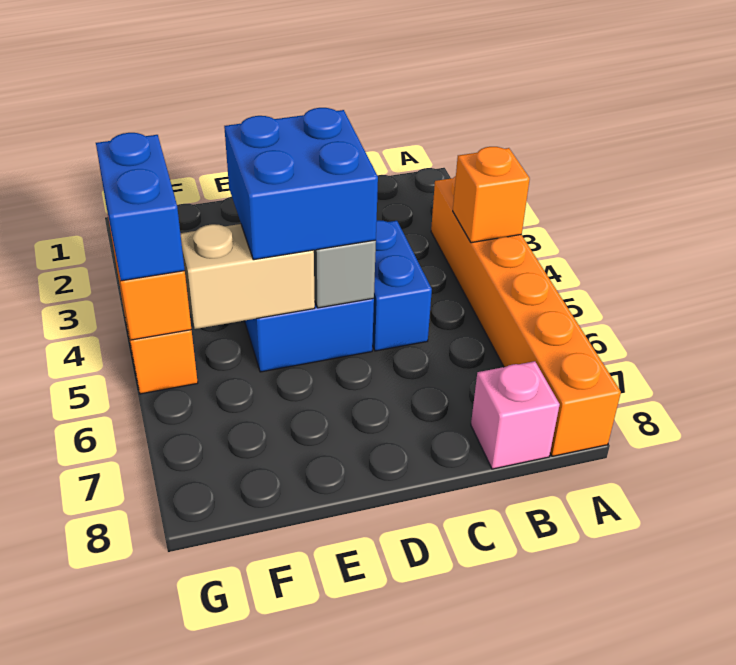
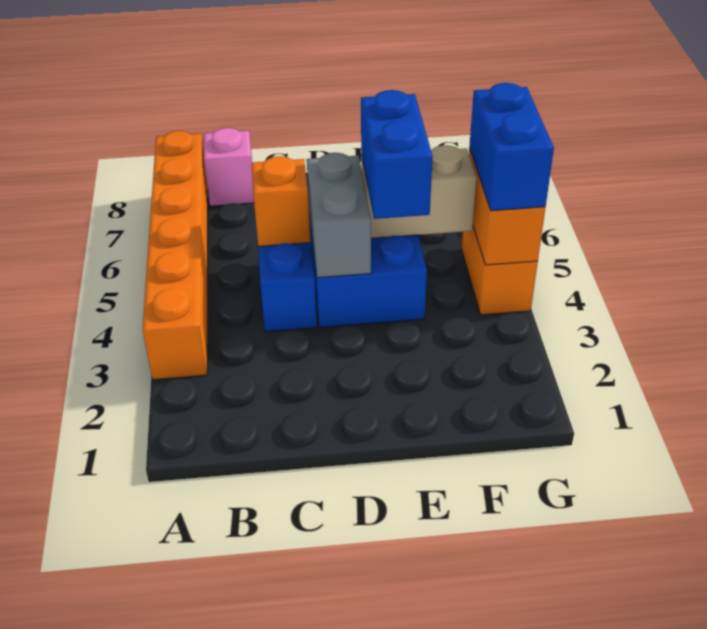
orange 1x1 brick [453,147,530,243] -> orange 1x1 brick moved to [252,156,310,246]
blue 2x2 brick [224,108,378,260] -> blue 1x2 brick [361,90,433,219]

